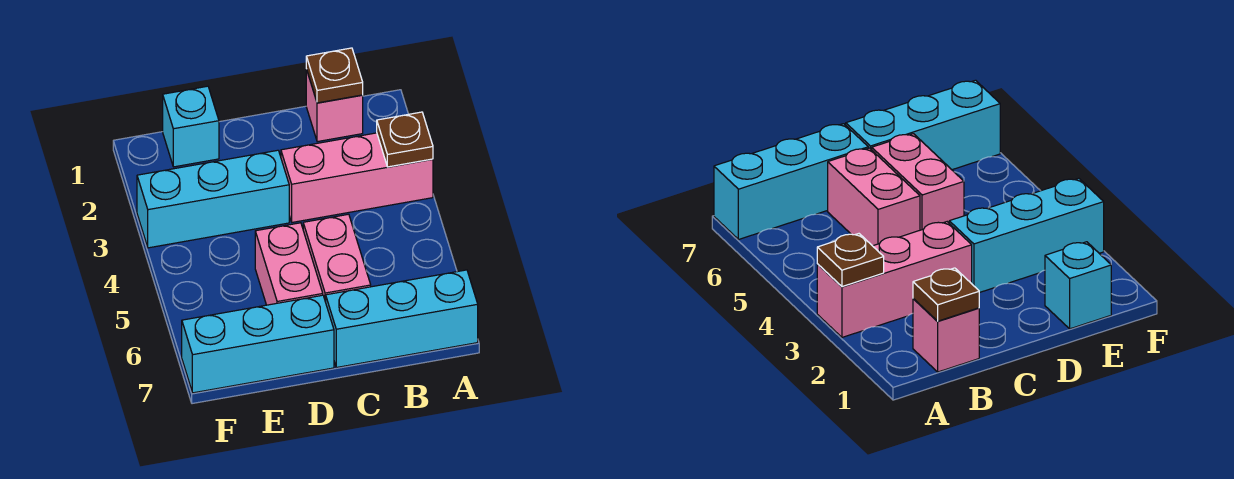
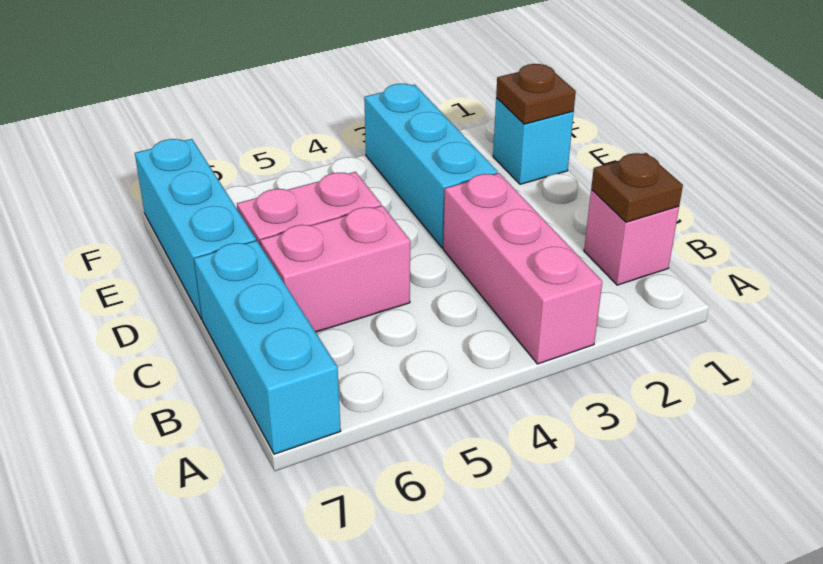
brown 1x1 plate [377,112,433,167] -> brown 1x1 plate moved to [496,64,576,124]

